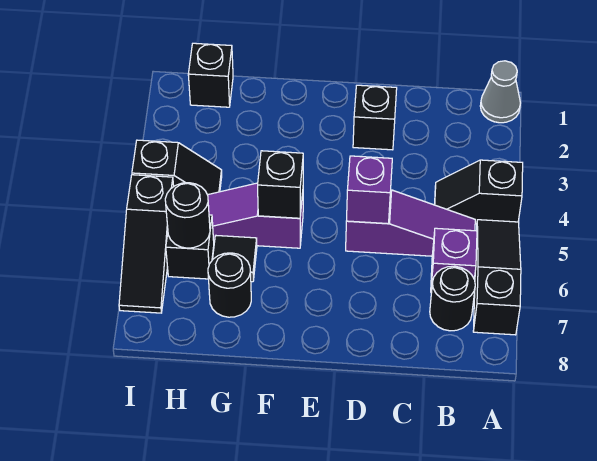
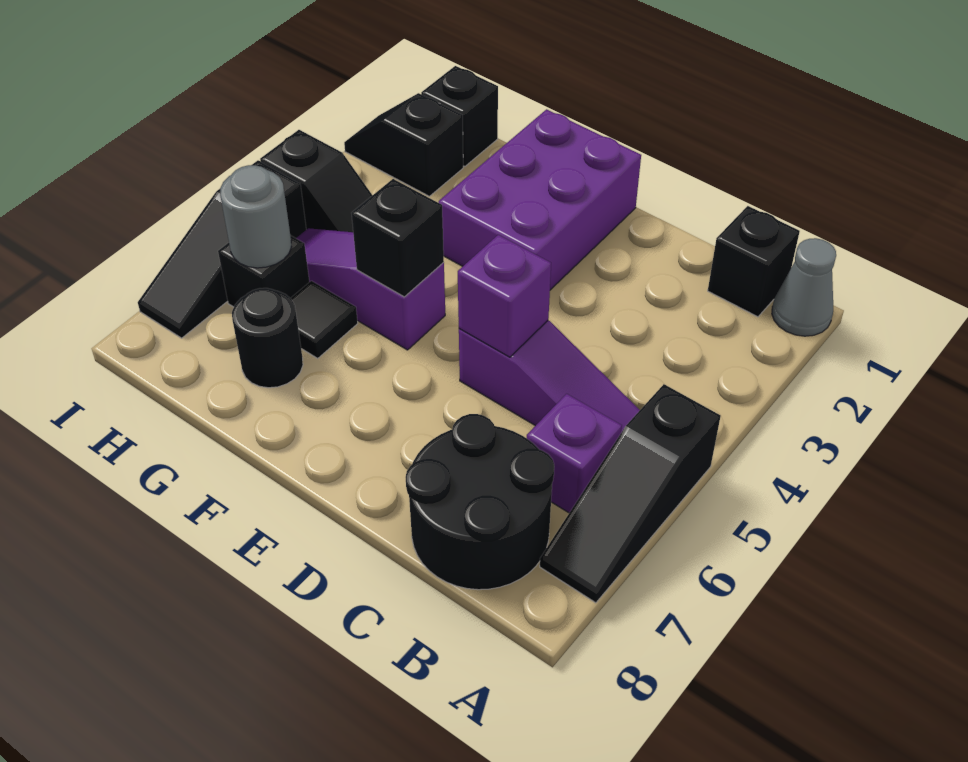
black 1x2 slope [435,160,523,223] -> black 1x2 slope moved to [344,93,463,196]
black 1x3 slope [473,220,521,335] -> black 1x3 slope turned to [540,384,721,603]
black 1x1 round brick [430,266,475,331] -> black 2x2 round brick [406,414,554,590]
black 1x1 brick [353,85,397,150] -> black 1x1 brick moved to [708,206,800,317]
none -> purple 2x3 brick [439,109,641,290]
black 1x1 round brick [165,183,210,248] -> grey 1x1 round brick [220,165,291,268]

